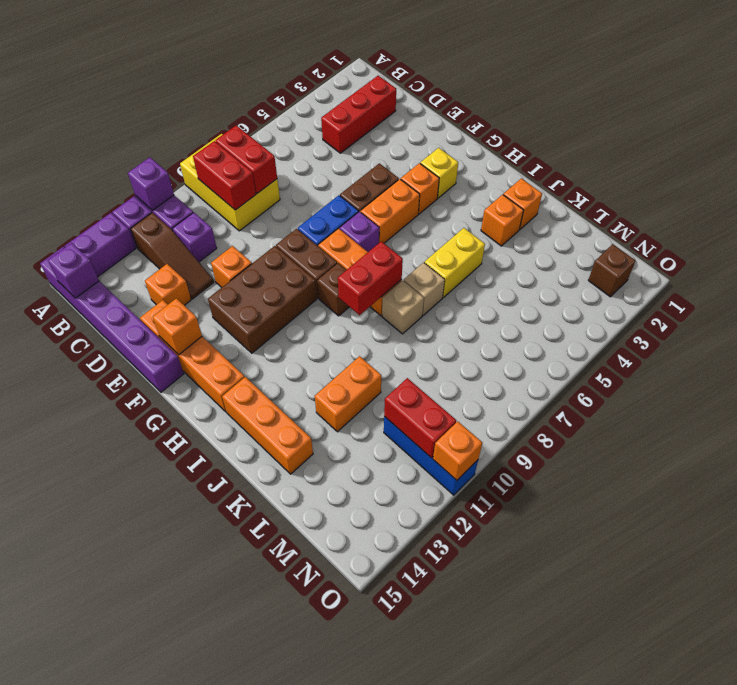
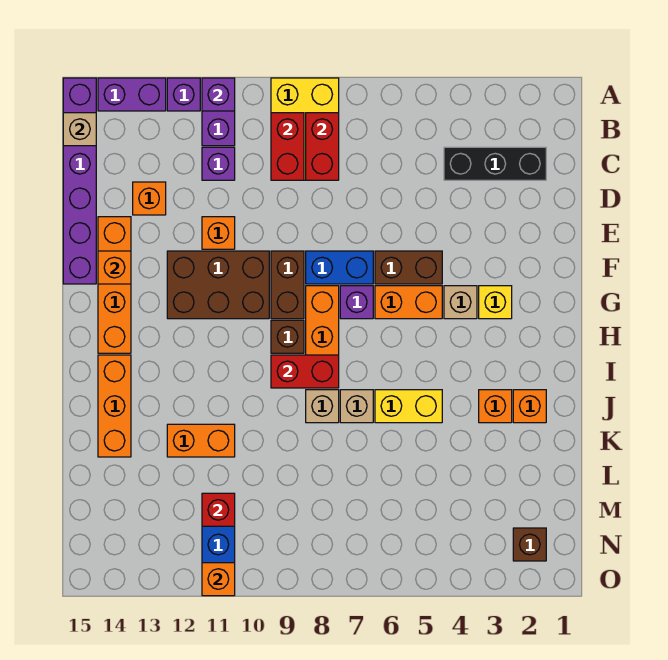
brown 1x3 slope [131,213,214,299] -> none
purple 1x1 brick [48,243,99,298] -> tan 1x1 brick [63,113,96,146]
red 1x3 brick [321,76,396,153] -> black 1x3 brick [444,147,546,180]
orange 1x1 brick [401,163,439,214] -> tan 1x1 brick [444,286,477,319]
red 1x2 brick [384,378,456,458] -> red 1x1 brick [202,493,235,526]

